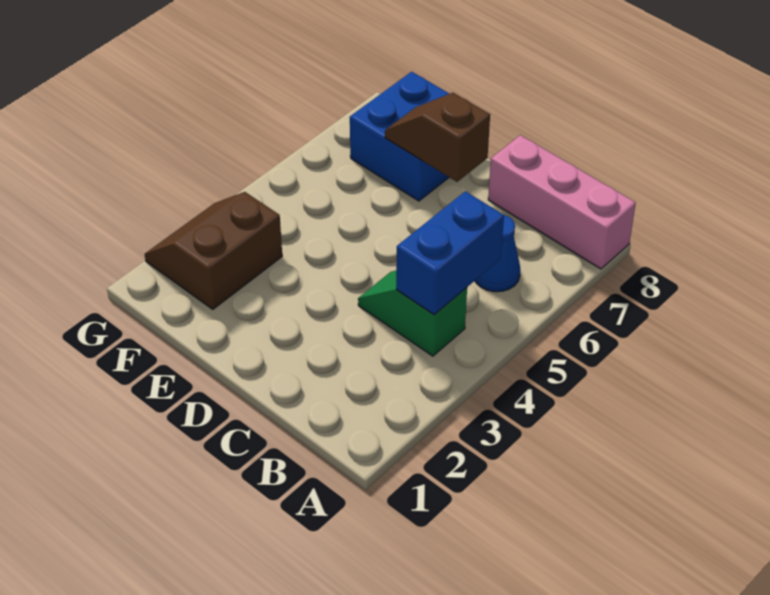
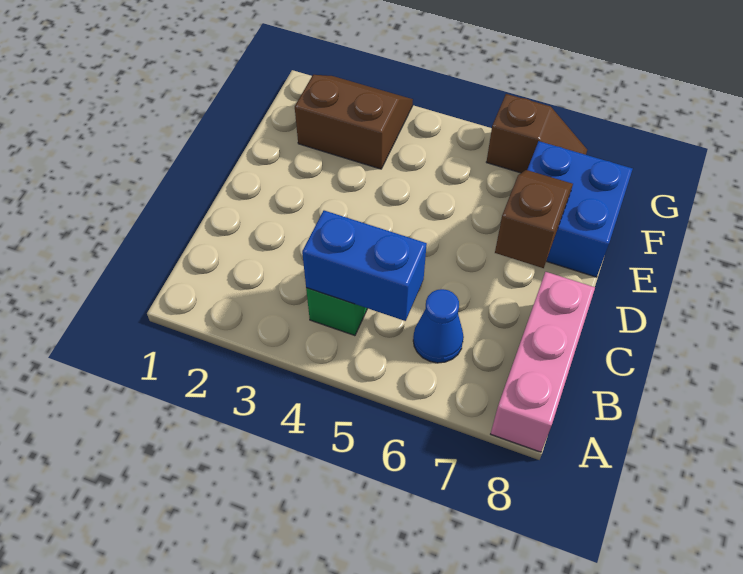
none -> brown 1x2 slope [487,94,587,173]

